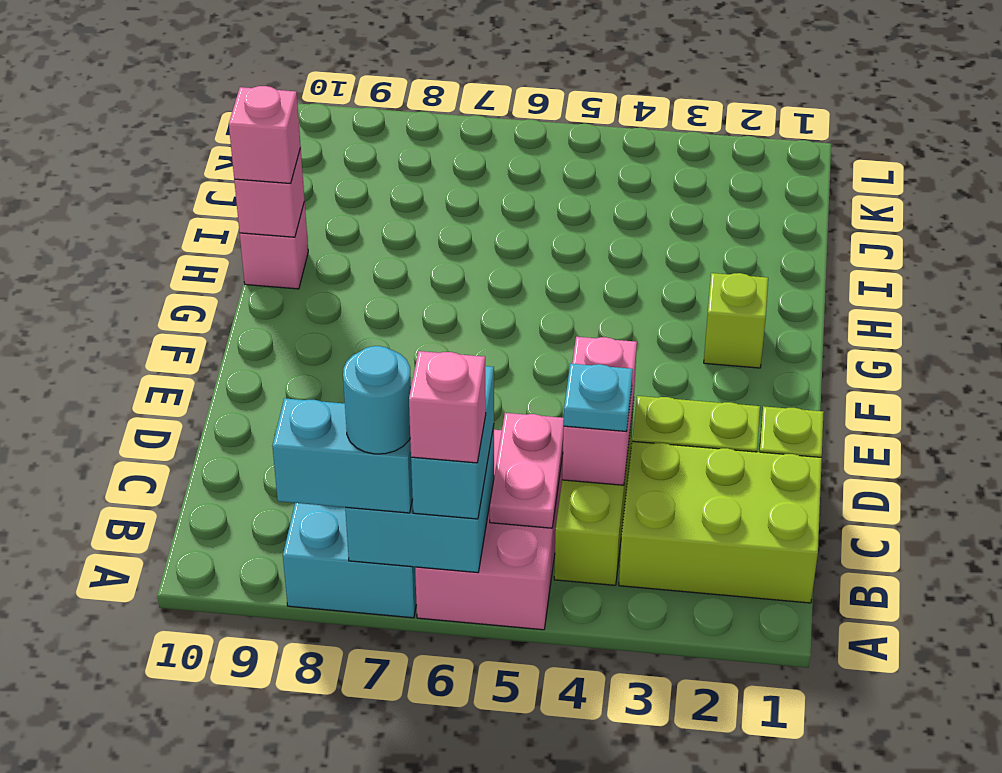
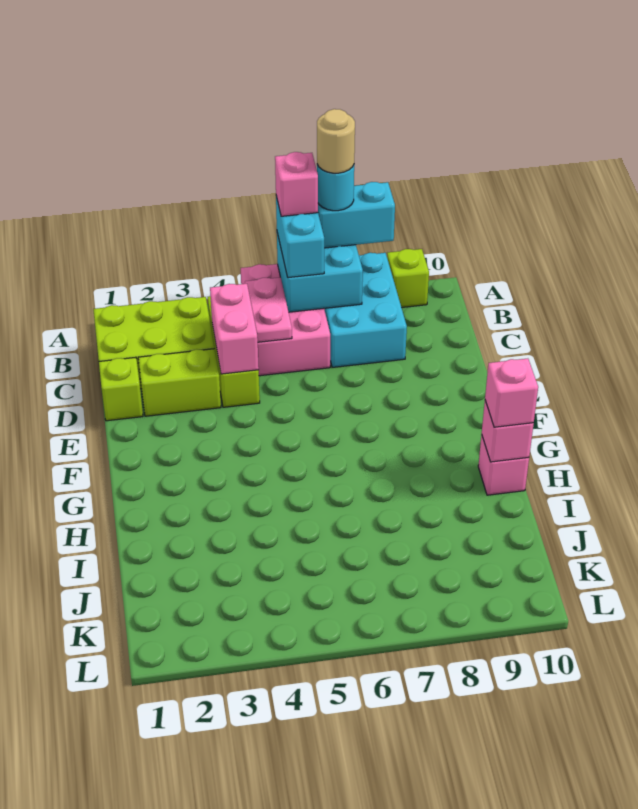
none -> tan 1x1 round brick [317,109,355,173]
cyan 1x1 plate [564,364,633,432] -> none
lime 1x1 brick [704,273,768,368] -> lime 1x1 brick moved to [387,249,429,307]

